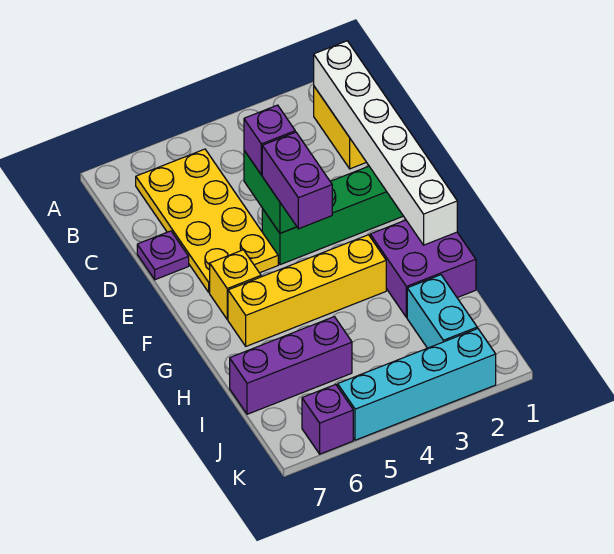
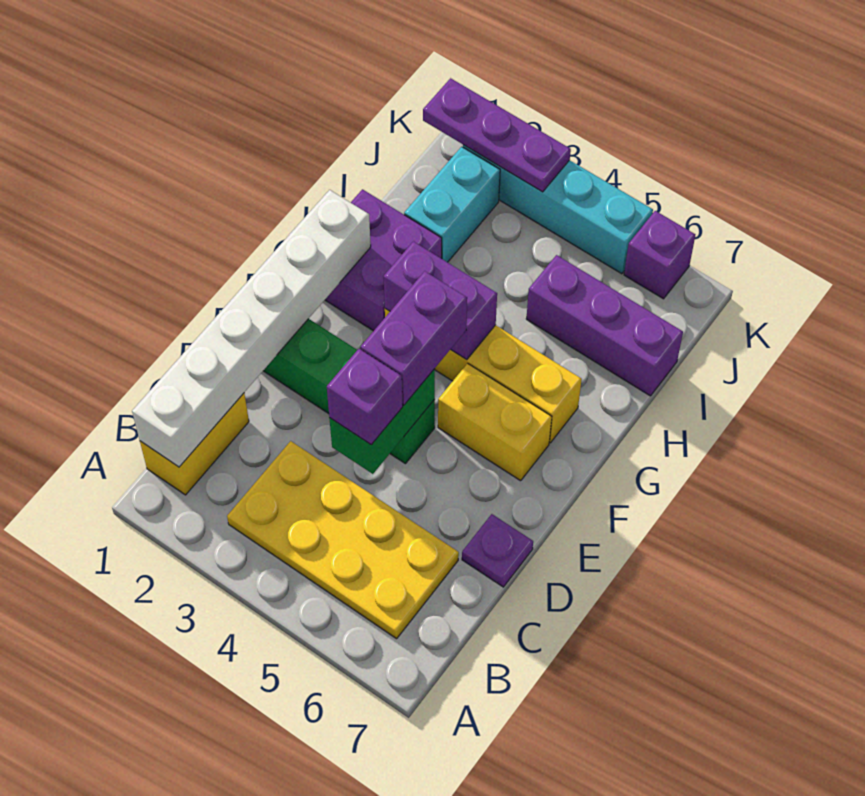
yellow 2x4 plate [136,149,278,293] -> yellow 2x4 plate turned to [227,441,459,639]
yellow 1x1 brick [210,250,261,320] -> yellow 1x2 brick [438,363,552,481]
none -> purple 1x2 brick [384,242,497,360]
none -> purple 1x3 plate [423,78,571,192]

